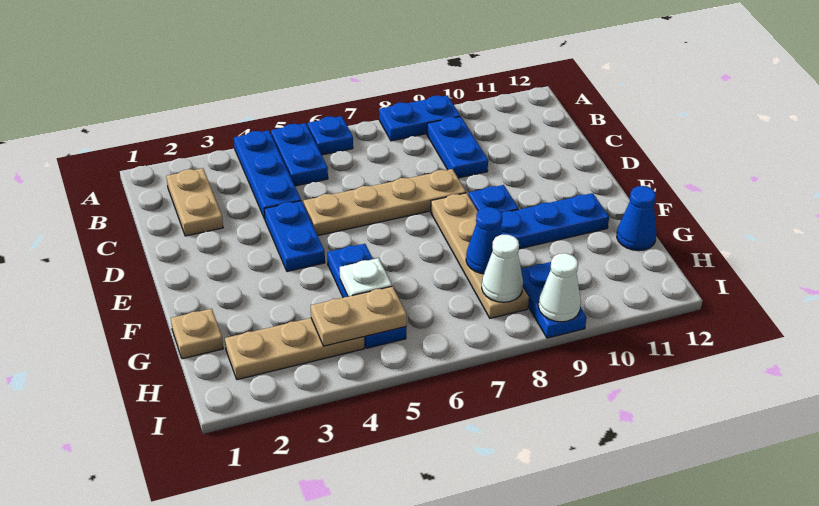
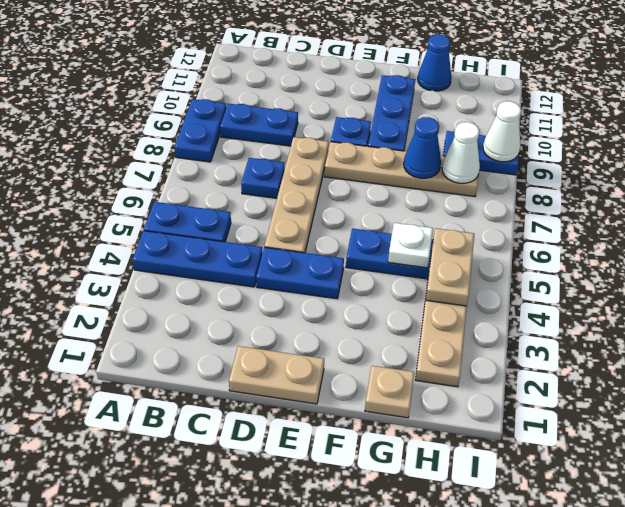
blue 1x1 plate [308,116,353,155] -> blue 1x1 plate moved to [241,158,285,198]
tan 1x2 plate [166,168,223,236] -> tan 1x2 plate moved to [229,346,324,404]

